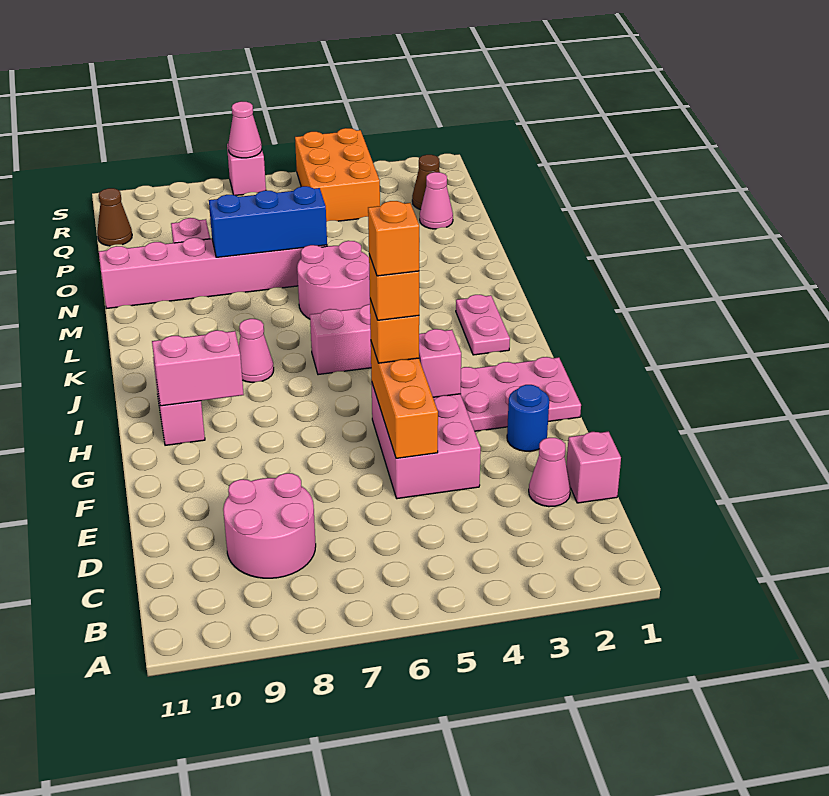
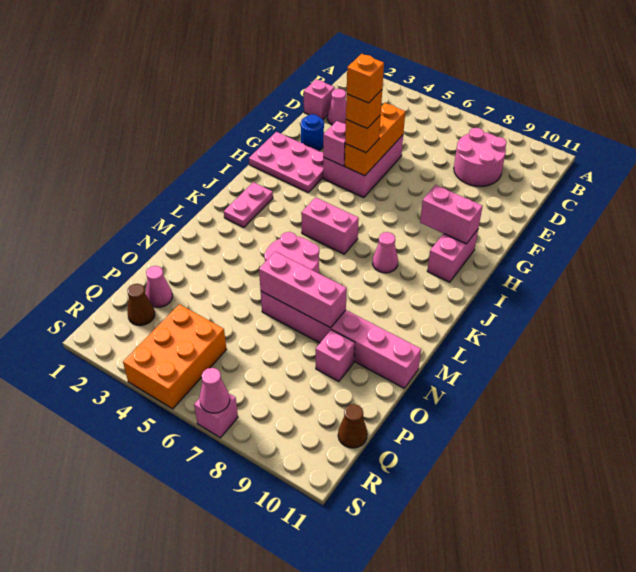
blue 1x3 brick [209,186,327,257] -> pink 1x3 brick [259,252,347,328]

